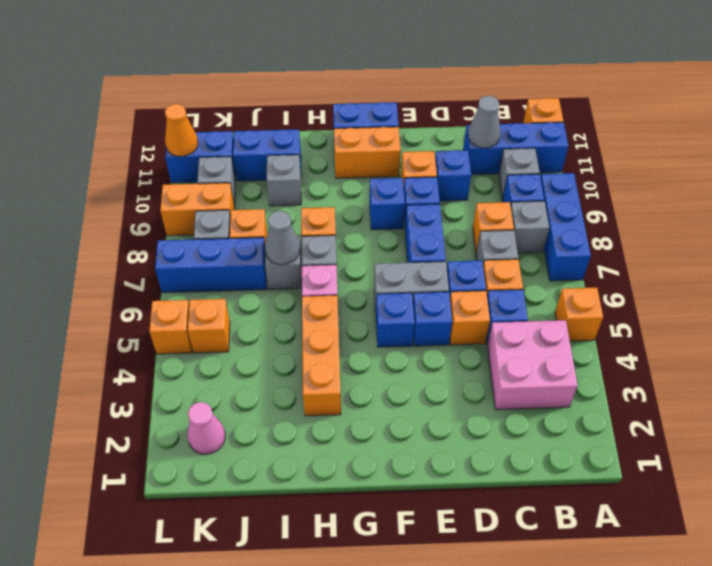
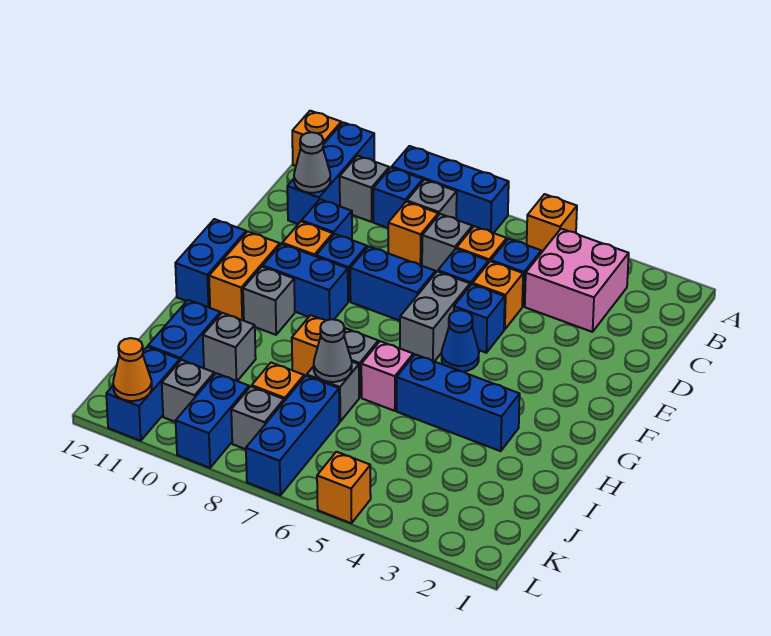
blue 1x1 brick [376,293,414,347] -> blue 1x1 cone [442,310,479,372]
blue 1x1 brick [370,178,405,230] -> blue 1x2 brick [263,244,348,320]
none -> grey 1x1 brick [243,267,295,335]
orange 1x3 brick [302,295,341,416] -> blue 1x3 brick [397,354,520,451]
pink 1x1 cone [187,402,225,454] -> none
orange 1x1 brick [188,299,230,353] -> none
orange 1x2 brick [160,183,234,236] -> blue 1x2 brick [176,373,249,468]

